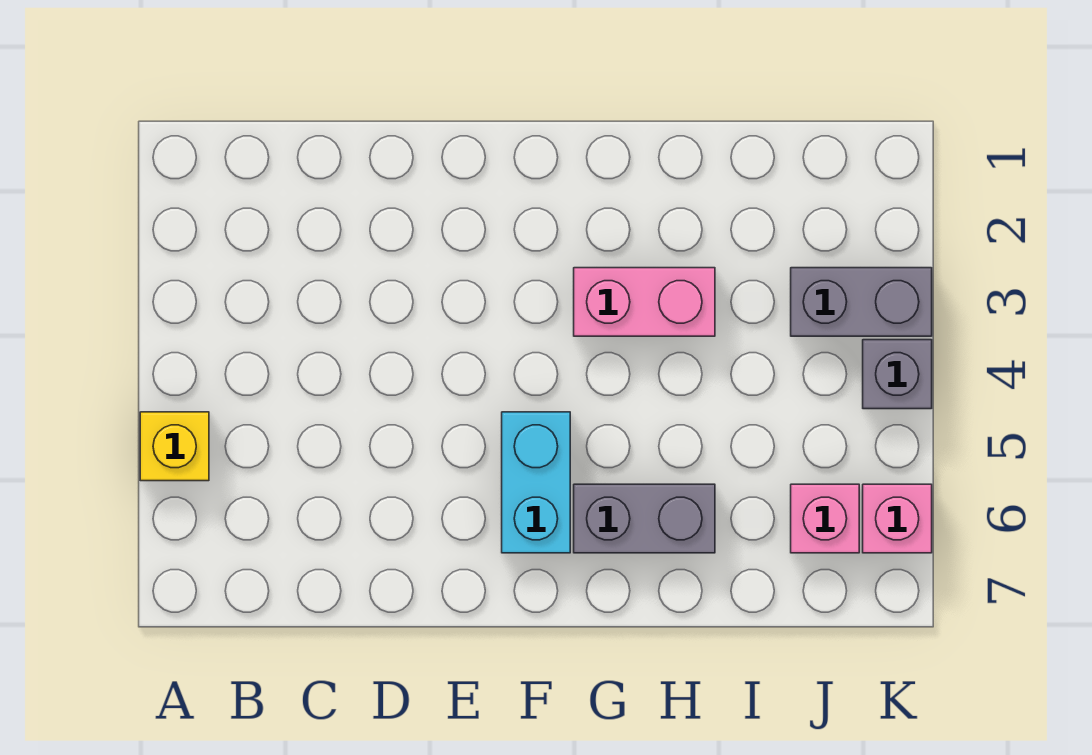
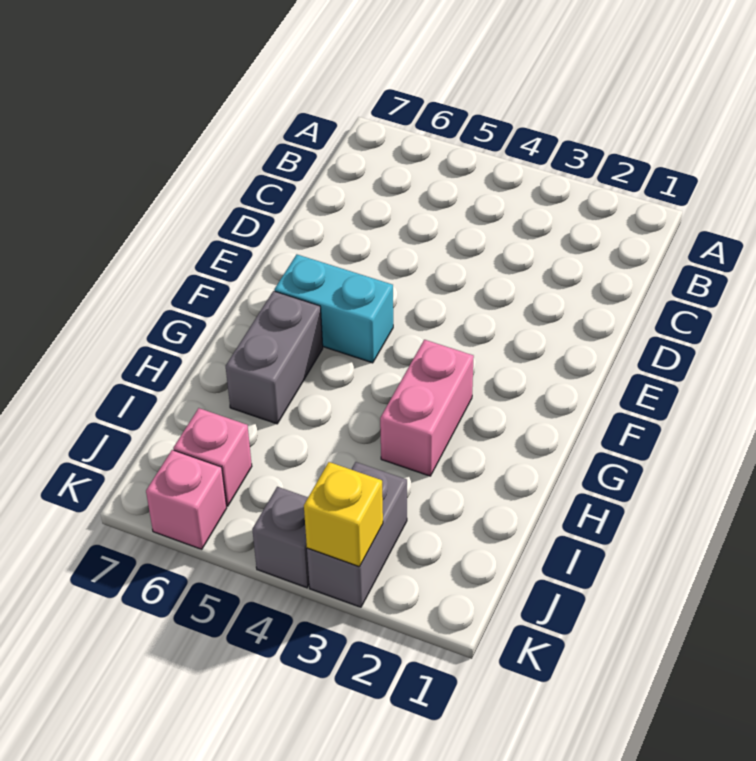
yellow 1x1 brick [140,412,209,481] -> yellow 1x1 brick moved to [304,462,383,567]

